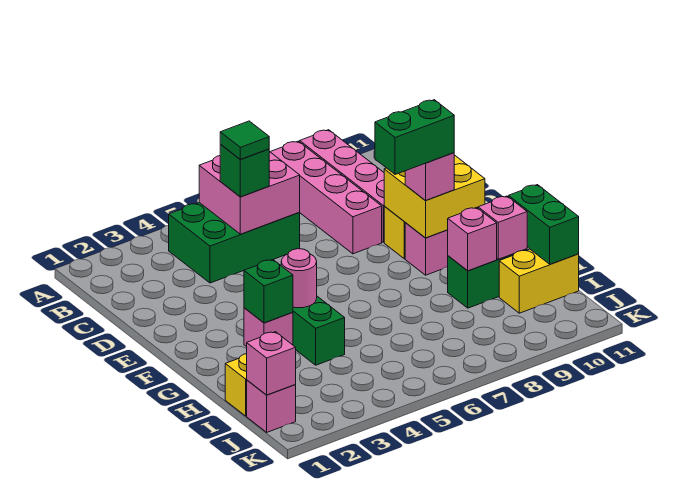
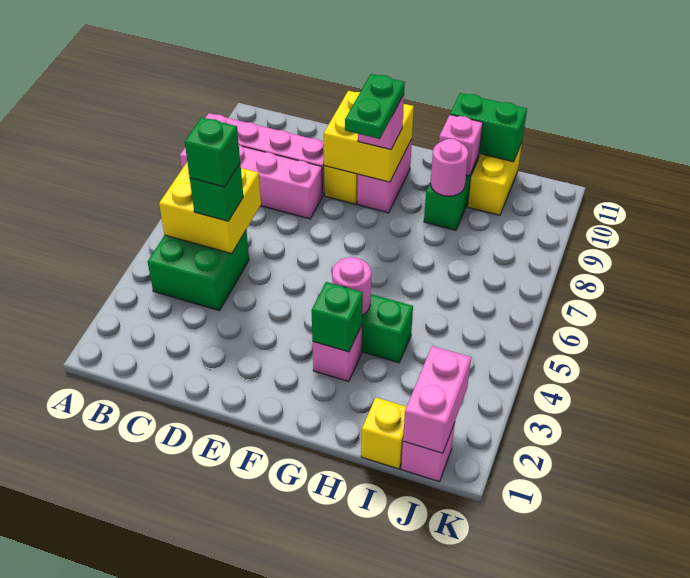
green 2x3 brick [169,203,300,283] -> green 2x2 brick [148,230,249,311]
pink 2x2 brick [199,151,300,234] -> yellow 2x2 brick [159,163,261,254]
green 1x1 tile [220,121,269,160] -> green 1x1 brick [185,117,240,187]
green 1x2 brick [375,100,454,175] -> green 1x2 plate [345,74,405,139]
pink 1x1 brick [448,208,497,271] -> pink 1x1 round brick [430,139,468,196]
pink 1x1 brick [247,332,296,395] -> pink 1x2 brick [403,346,471,453]

